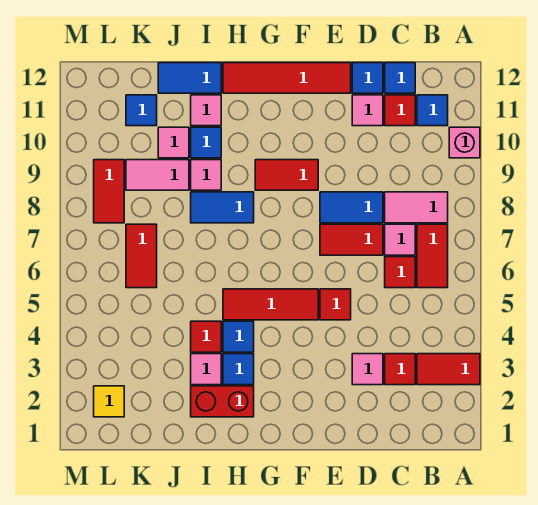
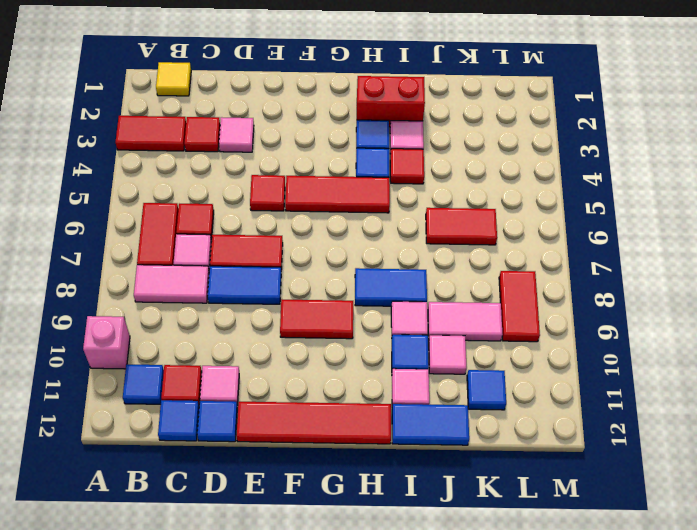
red 1x2 tile [126,224,157,288] -> red 1x2 tile turned to [426,208,497,245]
yellow 1x1 tile [94,386,124,417] -> yellow 1x1 tile moved to [156,62,191,96]

